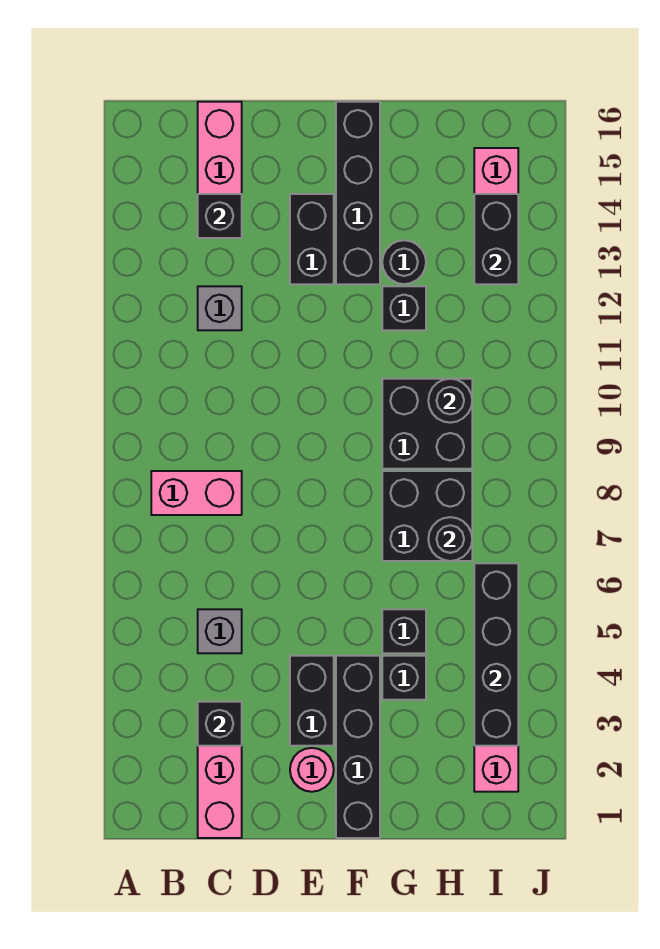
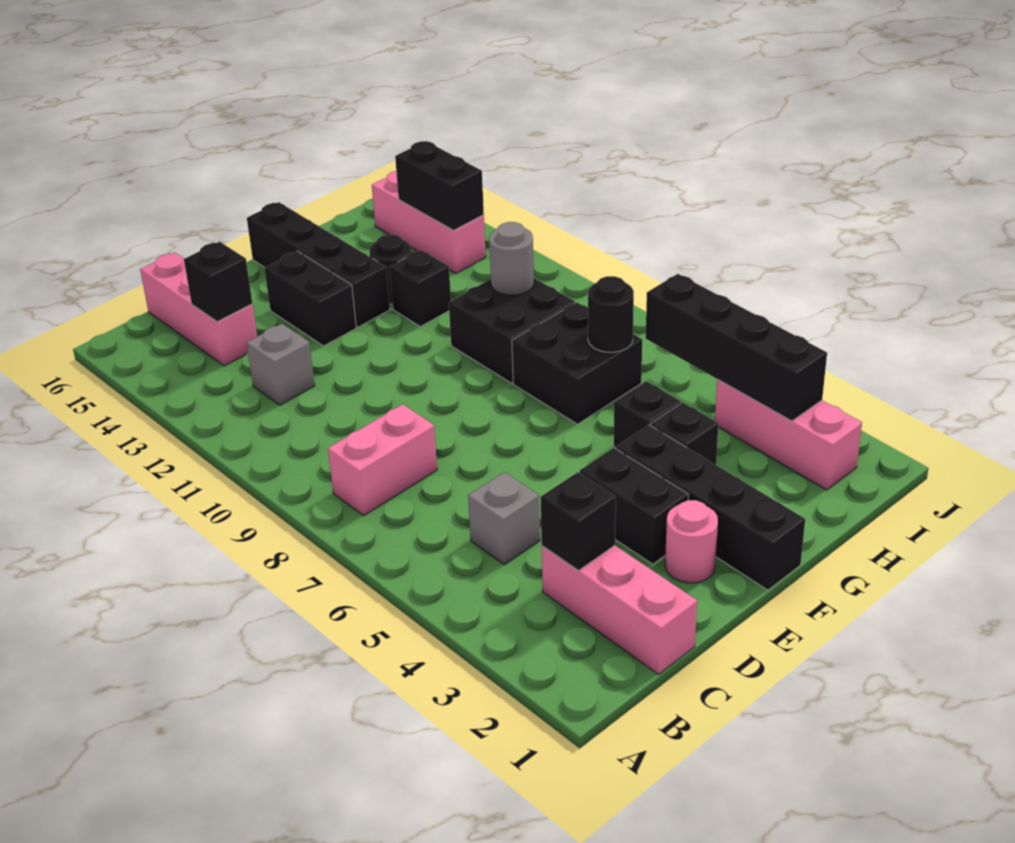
black 1x1 round brick [428,379,472,423] -> grey 1x1 round brick [489,222,534,295]

